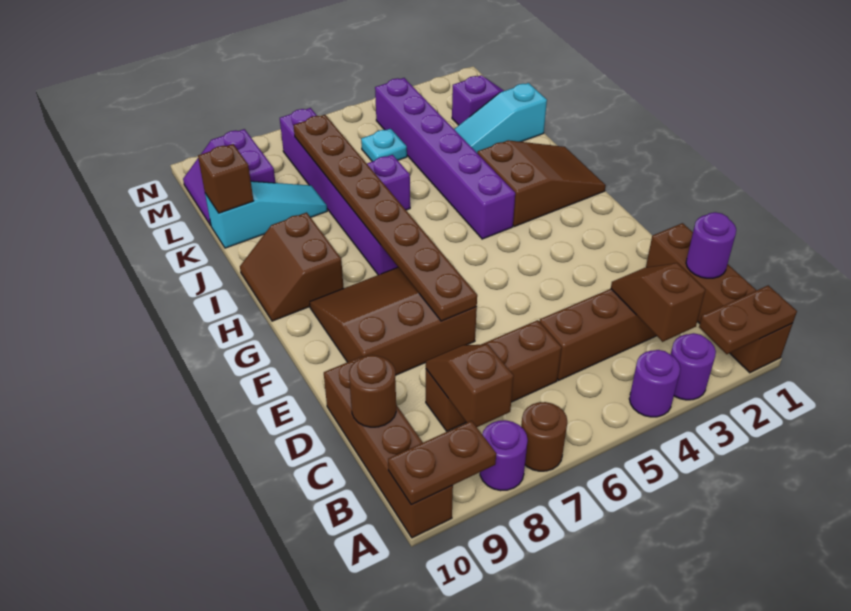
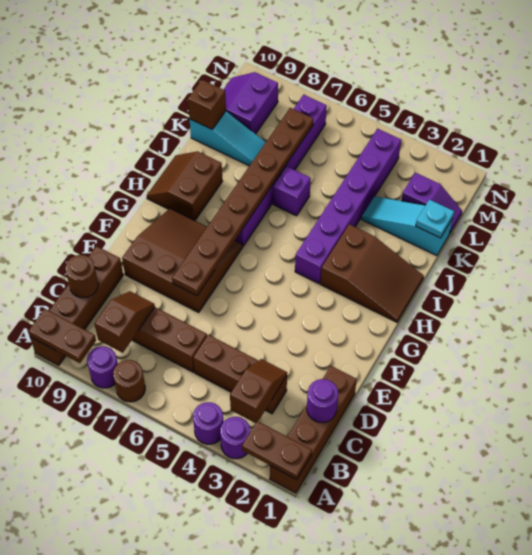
cyan 1x1 plate [361,129,407,162] -> cyan 1x1 plate moved to [416,200,454,238]

